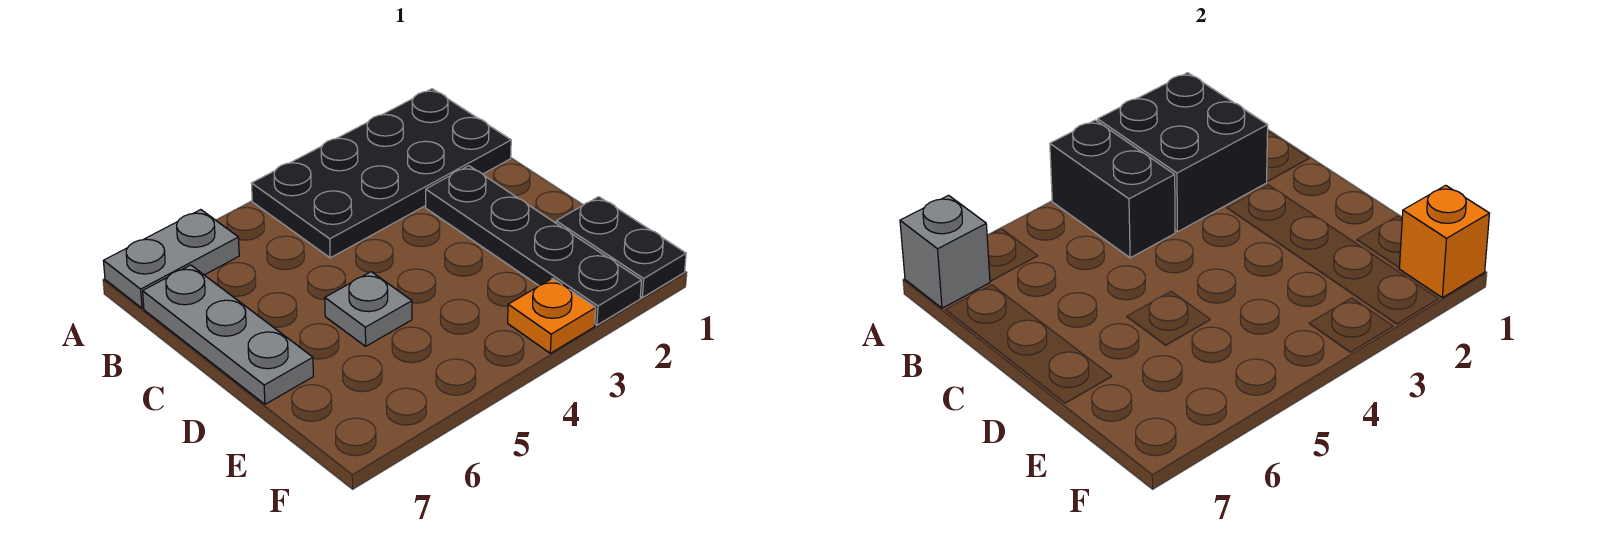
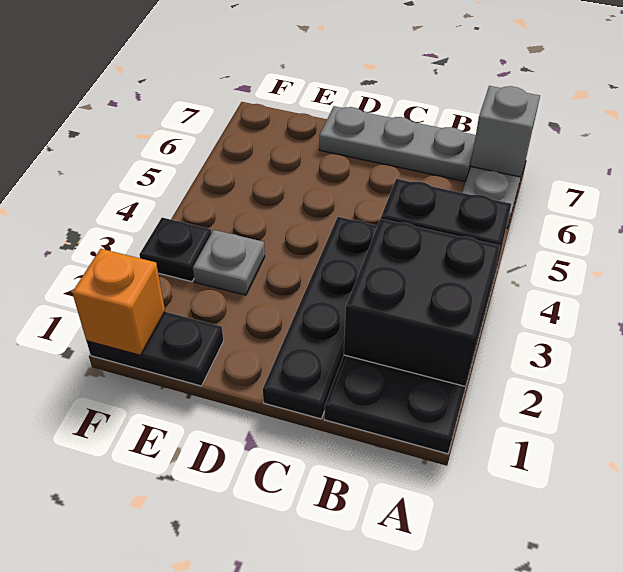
black 1x4 plate [426,166,642,325] -> black 1x4 plate turned to [263,217,377,419]
grey 1x1 plate [325,272,412,346] -> grey 1x1 plate moved to [193,230,265,295]
orange 1x1 plate [508,278,596,353] -> black 1x1 plate [139,218,211,282]

